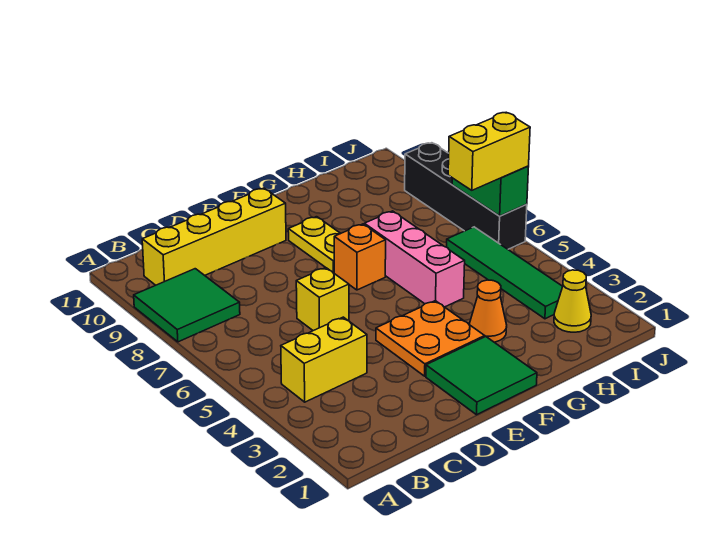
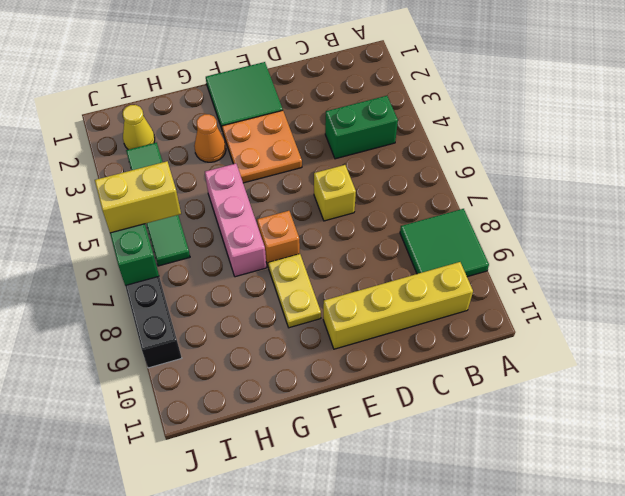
yellow 1x2 brick [281,317,367,402] -> green 1x2 brick [325,96,398,159]

